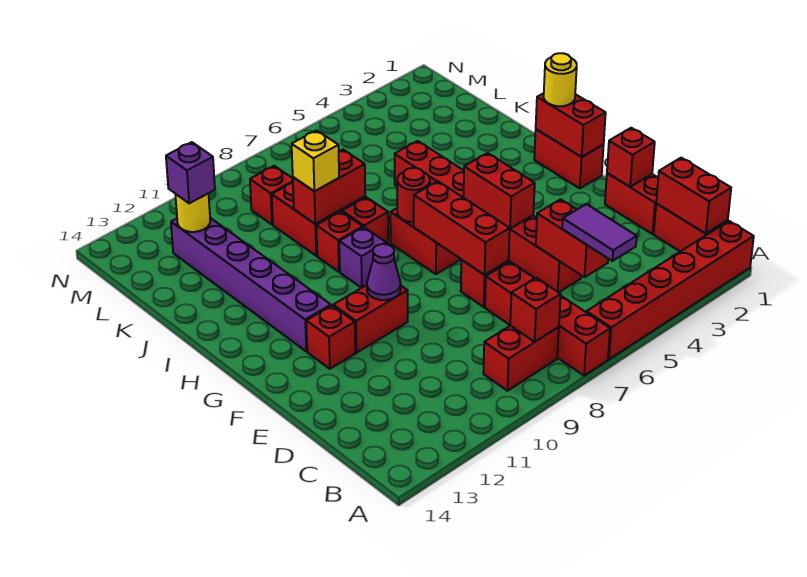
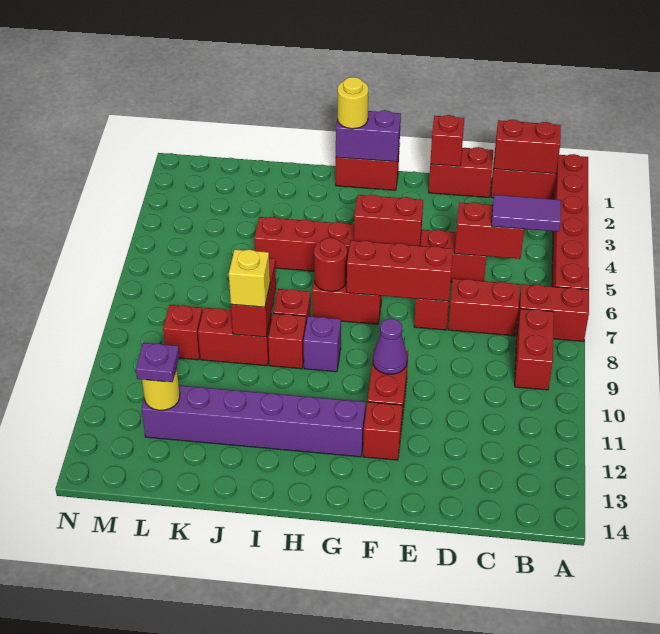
red 1x1 brick [510,278,561,342] -> none
red 1x2 brick [536,93,606,157] -> purple 1x2 brick [336,110,401,162]
purple 1x1 brick [166,142,215,203] -> purple 1x1 plate [136,343,180,382]

